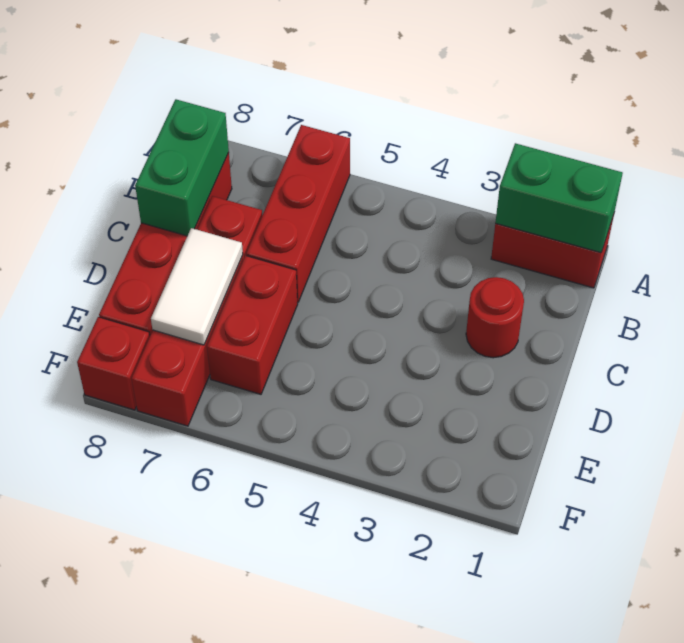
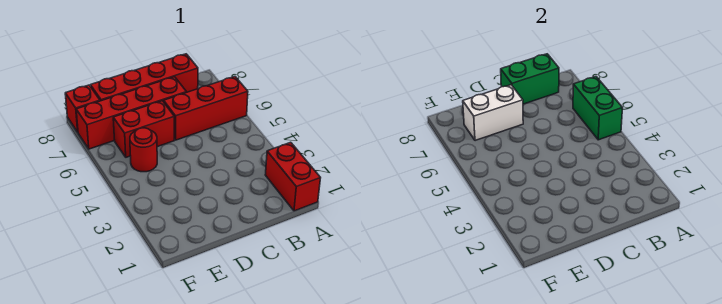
green 1x2 brick [495,143,623,253] -> green 1x2 brick moved to [573,77,623,140]
red 1x1 round brick [466,277,524,358] -> red 1x1 round brick moved to [130,128,157,172]
white 1x2 tile [151,228,243,345] -> white 1x2 brick [463,85,523,141]

